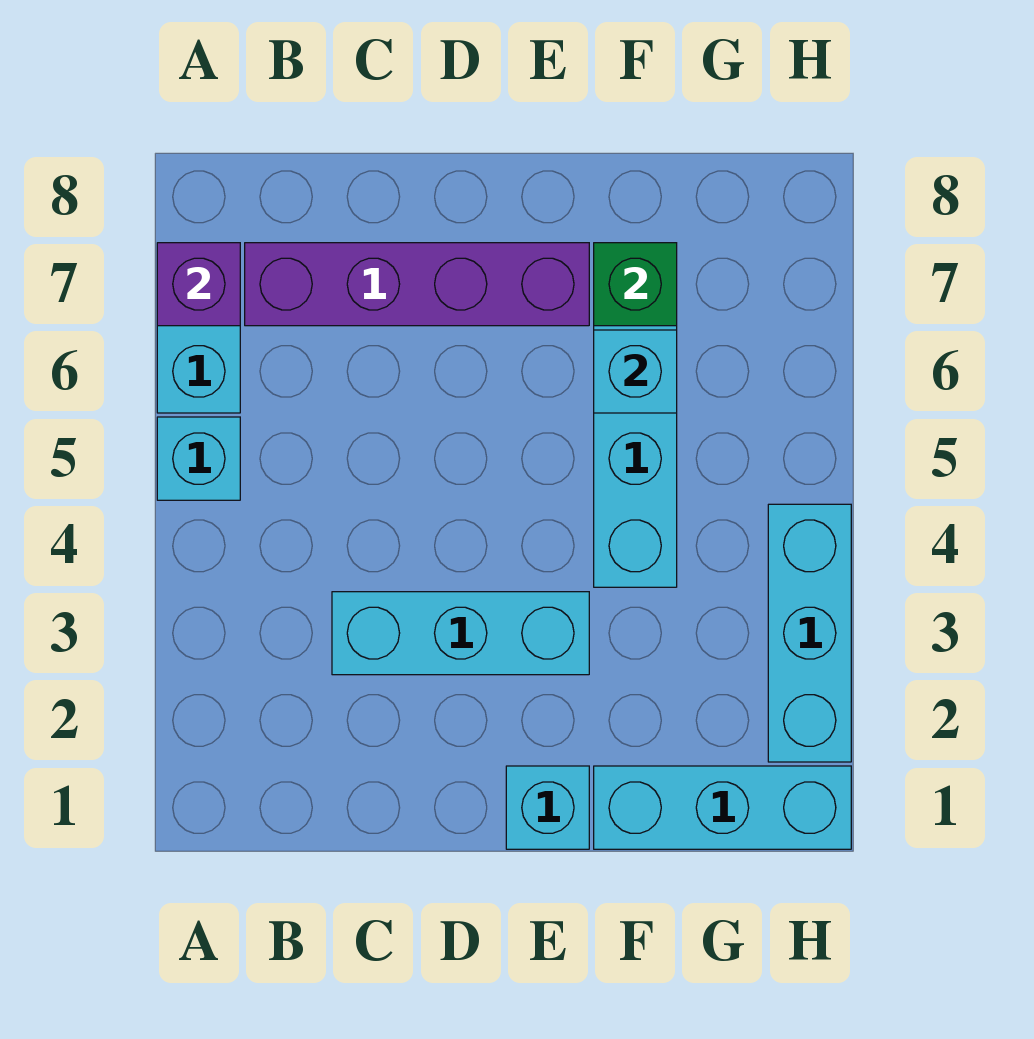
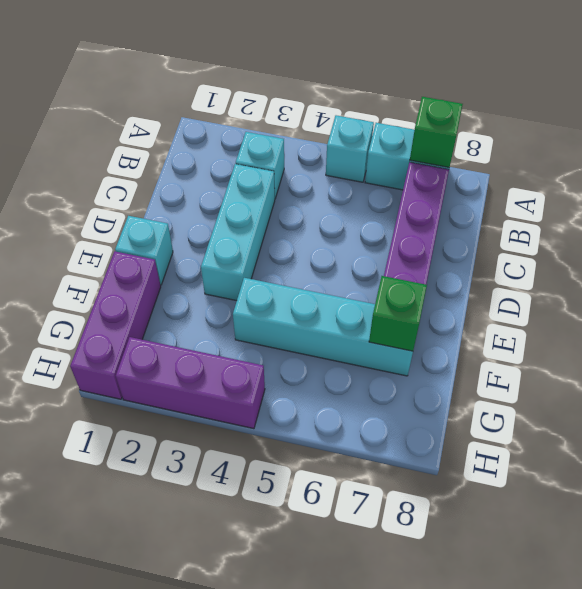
purple 1x1 brick [157,243,240,326] -> green 1x1 brick [410,97,463,168]
cyan 1x3 brick [594,766,851,849] -> purple 1x3 brick [70,251,161,399]
cyan 1x1 brick [594,330,677,413] -> cyan 1x1 brick moved to [236,132,284,198]
cyan 1x3 brick [768,504,851,762] -> purple 1x3 brick [116,337,265,429]

